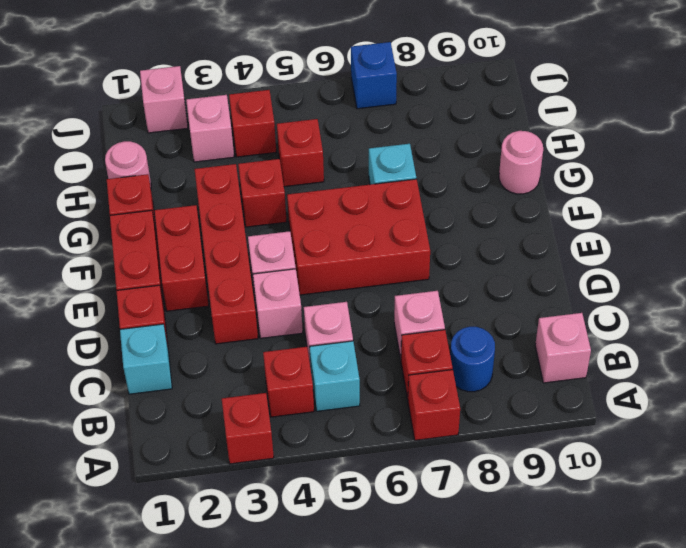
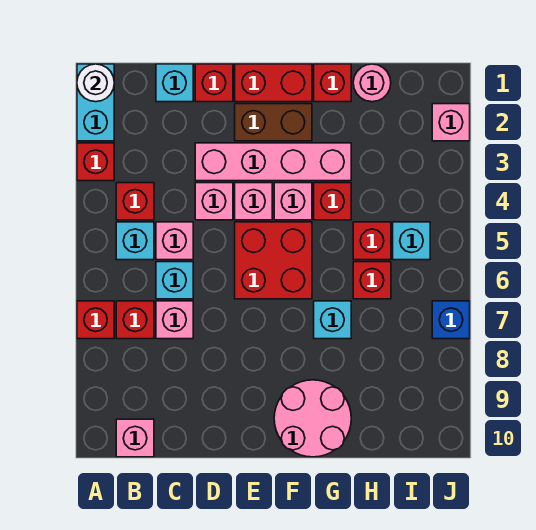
none -> cyan 1x2 brick [77,64,114,141]
none -> white 1x1 round brick [77,64,114,102]
blue 1x1 round brick [450,327,495,392] -> none
none -> cyan 1x1 brick [156,262,193,299]
red 1x4 brick [194,164,258,344] -> pink 1x4 brick [195,143,351,181]
red 1x2 brick [154,205,209,311] -> brown 1x2 brick [235,104,312,141]
red 2x3 brick [287,179,430,295] -> red 2x2 brick [235,222,312,299]
pink 1x1 round brick [499,131,543,194] -> pink 2x2 round brick [274,380,351,457]
pink 1x1 brick [186,95,234,162] -> pink 1x1 brick moved to [274,183,312,220]
red 1x1 brick [229,90,276,157] -> red 1x1 brick moved to [353,262,391,299]
none -> cyan 1x1 brick [393,222,430,260]

